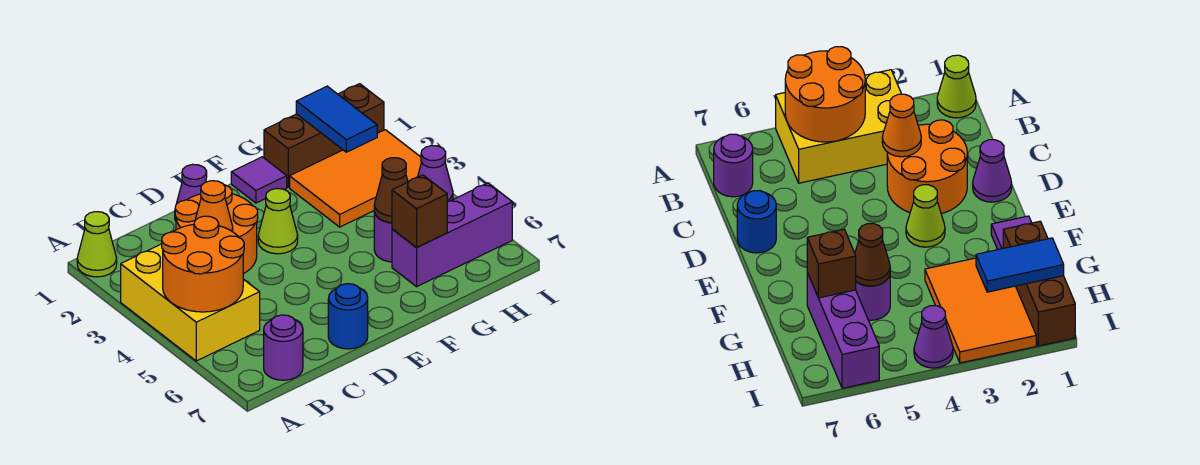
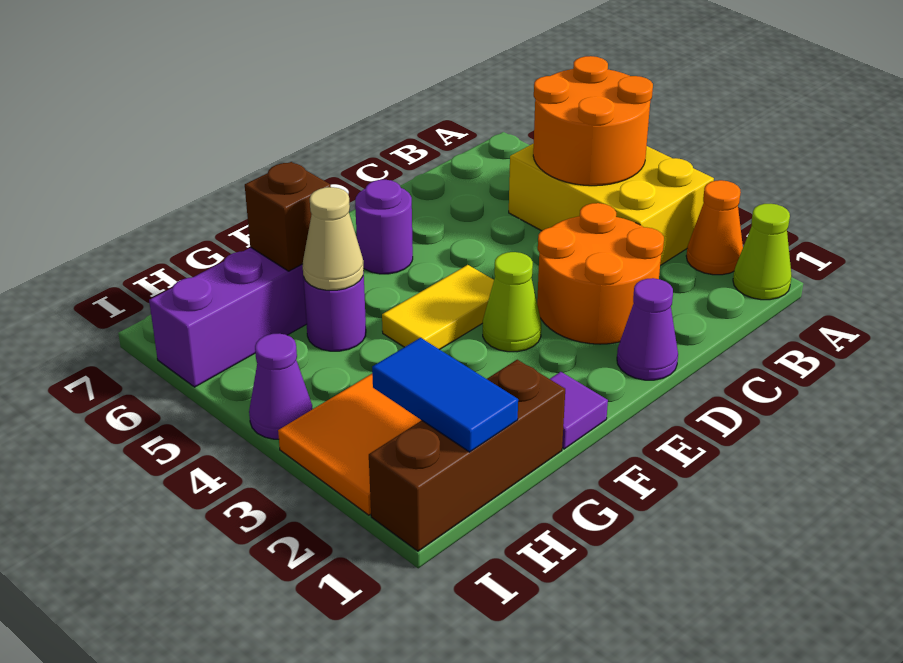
purple 1x1 round brick [264,315,303,380] -> purple 1x1 round brick moved to [355,180,413,274]
orange 1x1 cone [195,181,233,232] -> orange 1x1 cone moved to [686,180,743,275]
blue 1x1 round brick [328,284,368,349] -> none
none -> yellow 1x2 tile [382,265,494,350]
brown 1x1 cone [374,158,408,223] -> tan 1x1 cone [303,187,364,290]

